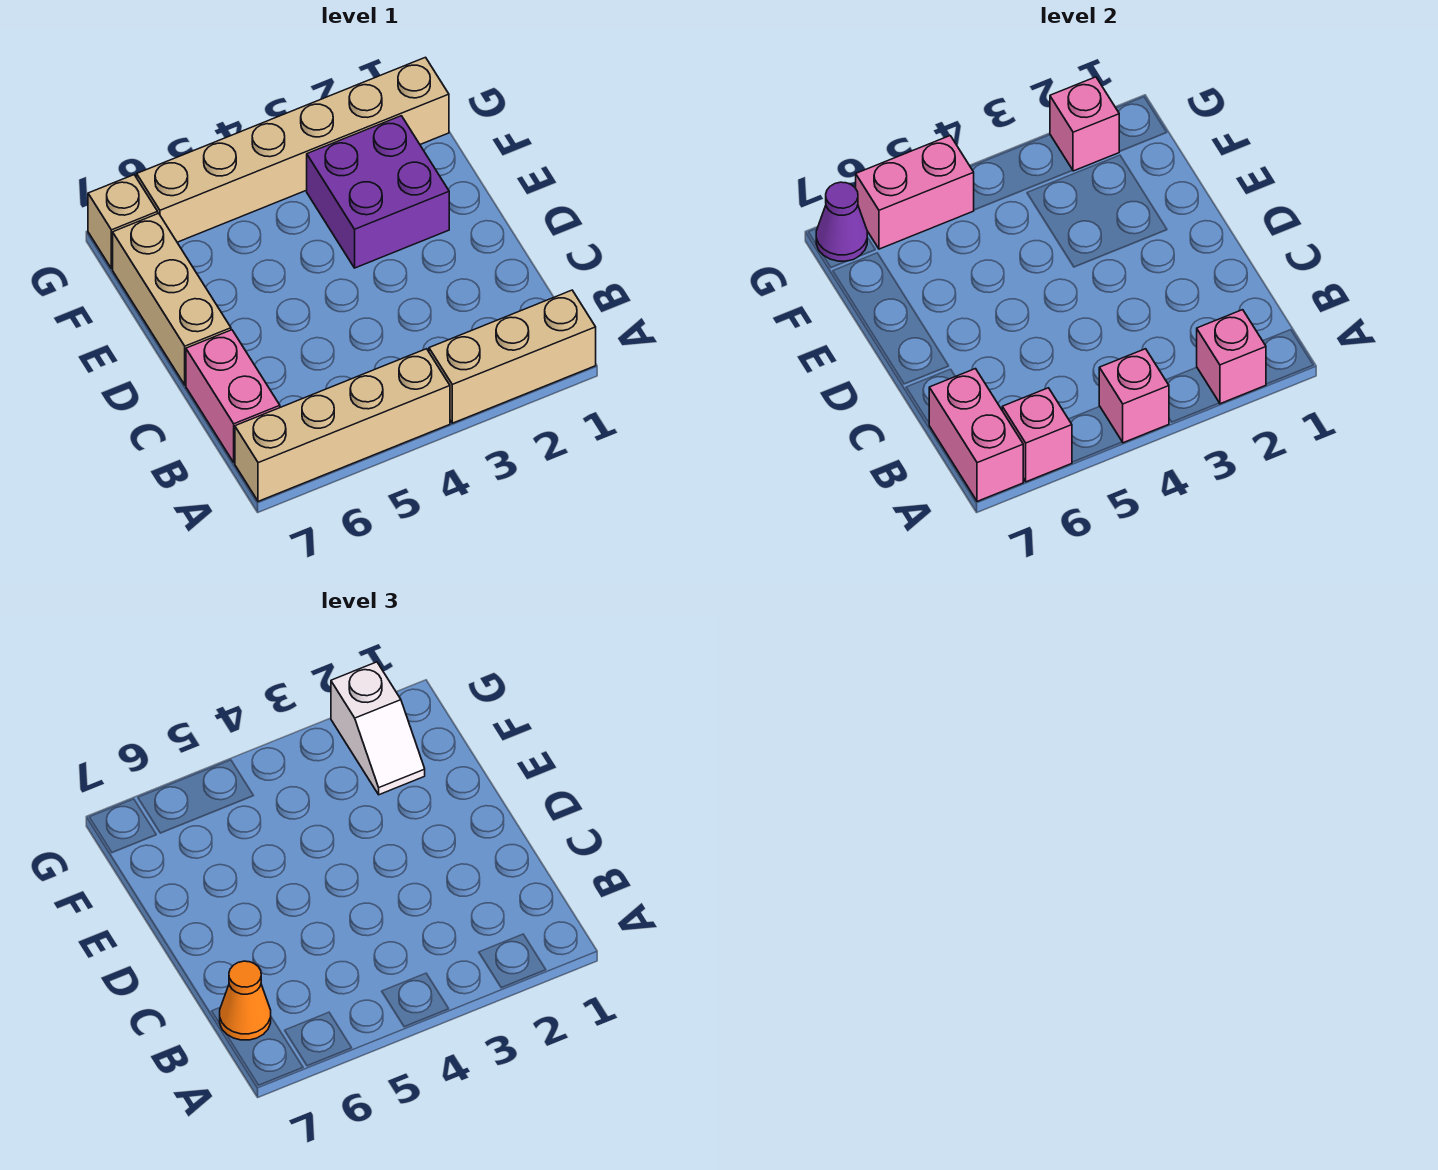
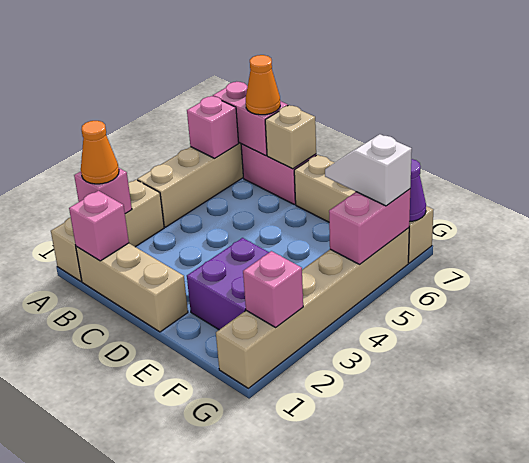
none -> orange 1x1 cone [81,121,119,184]
pink 1x1 brick [1099,349,1169,443] -> pink 1x1 brick moved to [69,191,129,261]
none -> tan 1x3 brick [76,243,188,332]
none -> tan 1x1 brick [265,105,316,169]
white 1x2 slope [331,662,425,795] -> white 1x2 slope moved to [325,134,412,206]

